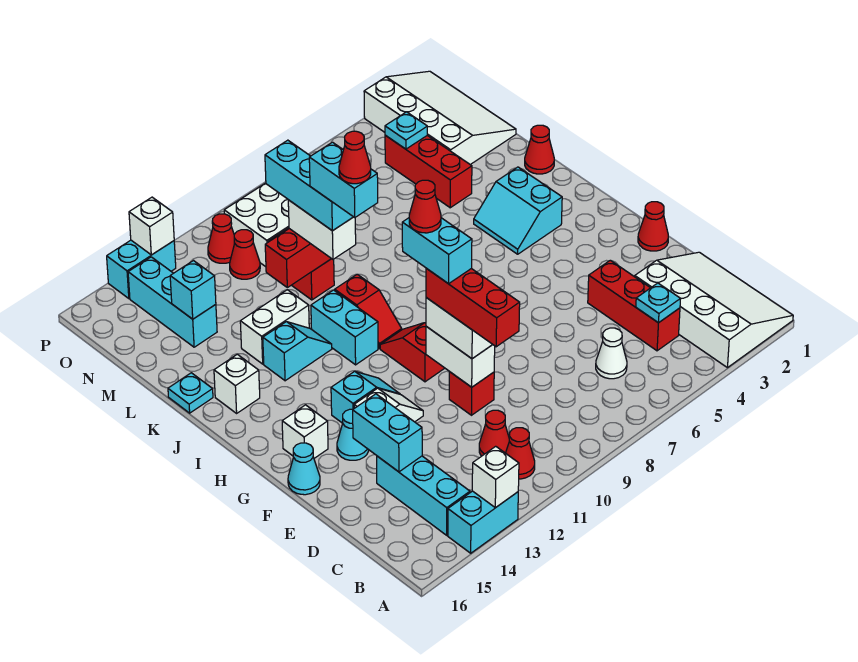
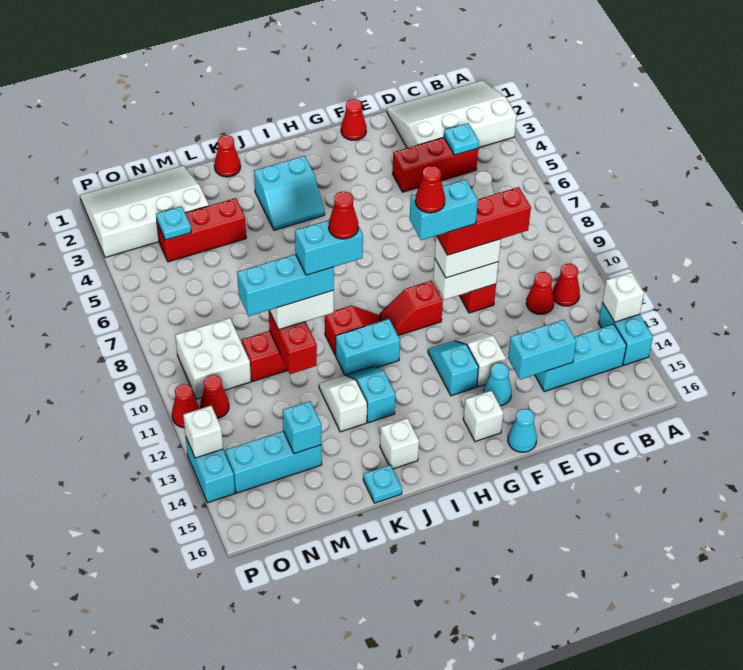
white 1x2 brick [240,290,309,364] -> white 1x2 slope [319,375,367,432]
red 1x1 cone [230,230,260,279] -> red 1x1 cone moved to [172,384,200,428]

